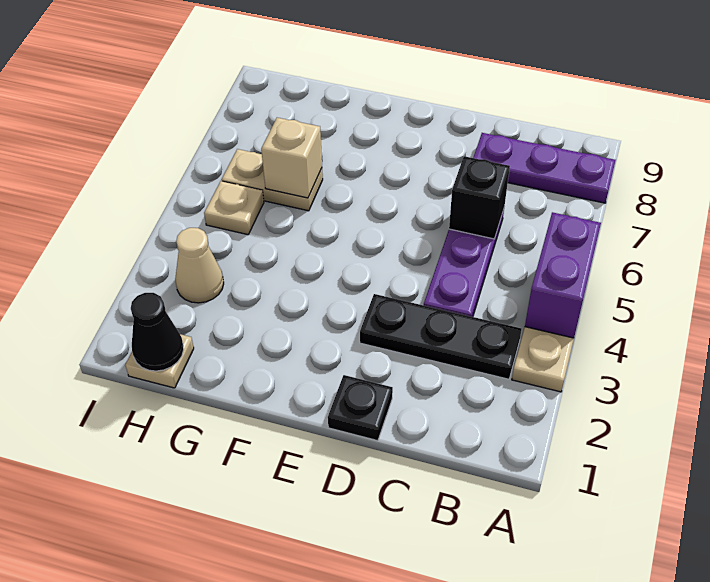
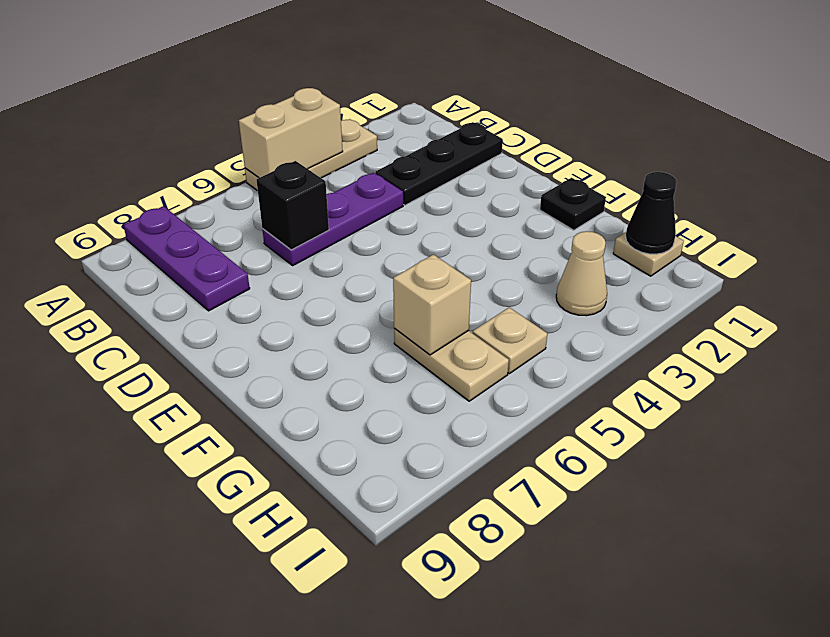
purple 1x2 brick [525,212,601,338] -> tan 1x2 brick [239,88,343,178]
black 1x3 plate [360,294,521,379] -> black 1x3 plate turned to [375,122,503,205]
black 1x1 plate [328,375,393,441] -> black 1x1 plate moved to [540,178,606,230]

